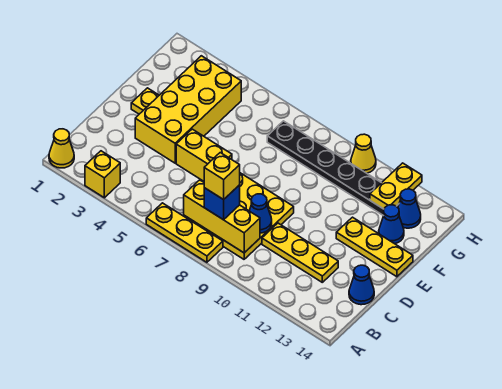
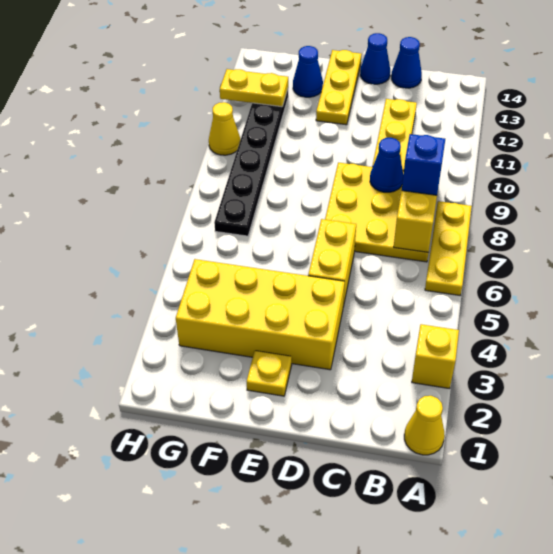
yellow 1x1 brick [204,153,240,200] -> none
blue 1x1 cone [398,189,421,228] -> blue 1x1 cone moved to [360,33,390,84]

